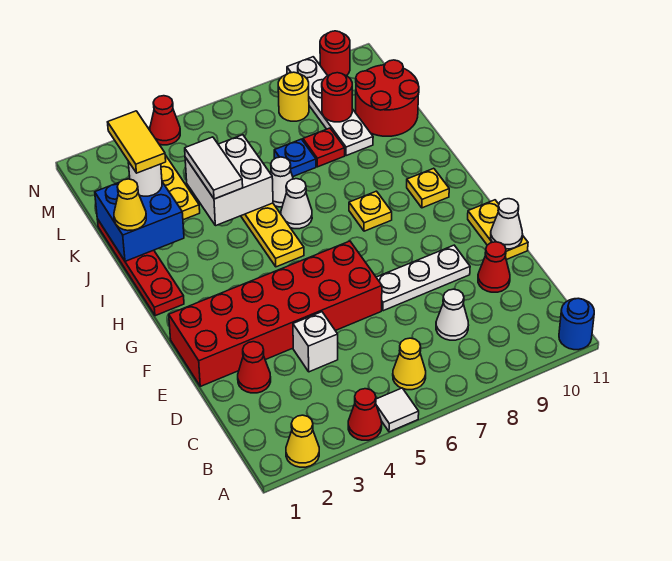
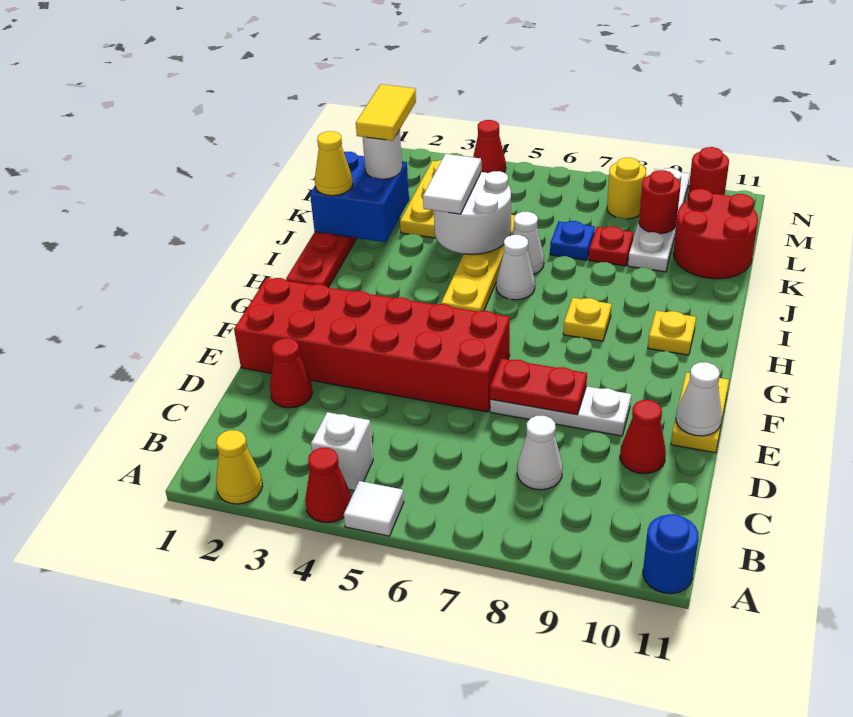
yellow 1x1 cone [393,338,426,390] -> none
white 1x1 brick [293,312,338,372] -> white 1x1 brick moved to [311,412,373,491]
none -> red 1x2 plate [490,358,587,415]
white 2x2 brick [185,135,273,226] -> white 2x2 round brick [434,171,511,254]

